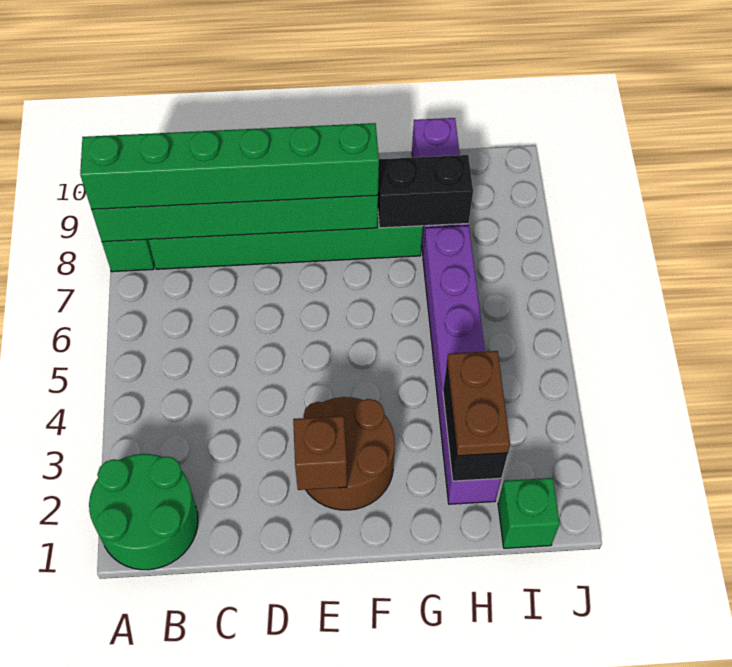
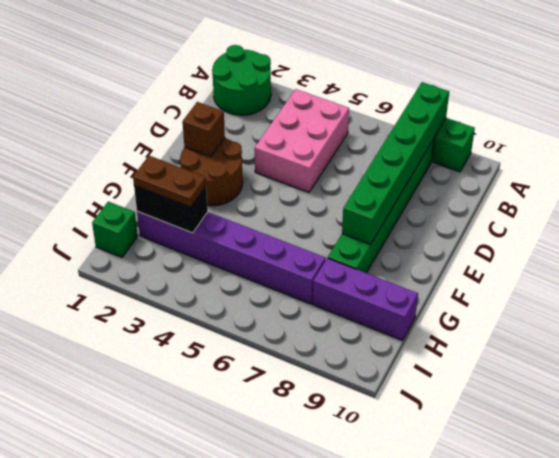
green 1x6 brick [80,123,379,209] -> none
none -> pink 2x3 brick [255,89,349,192]
black 1x2 brick [378,155,473,228] -> none

